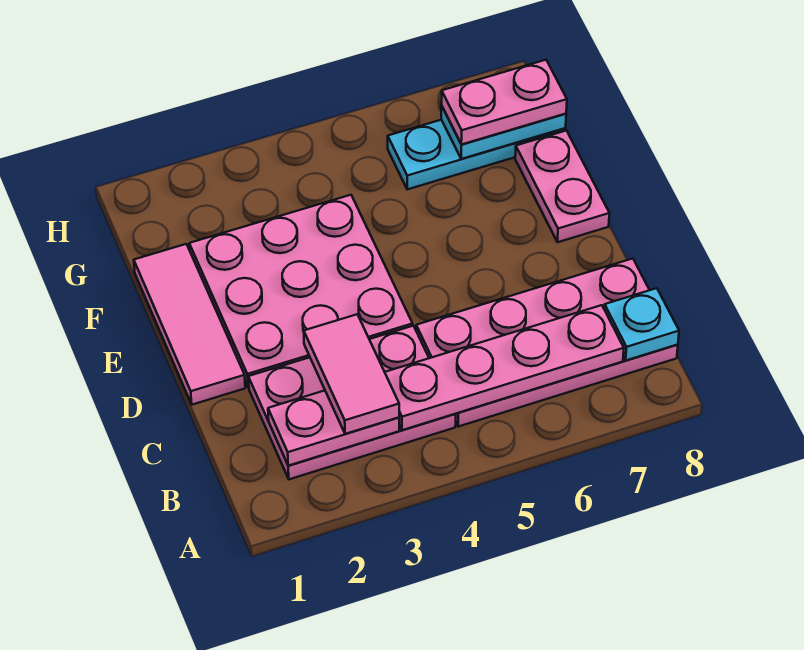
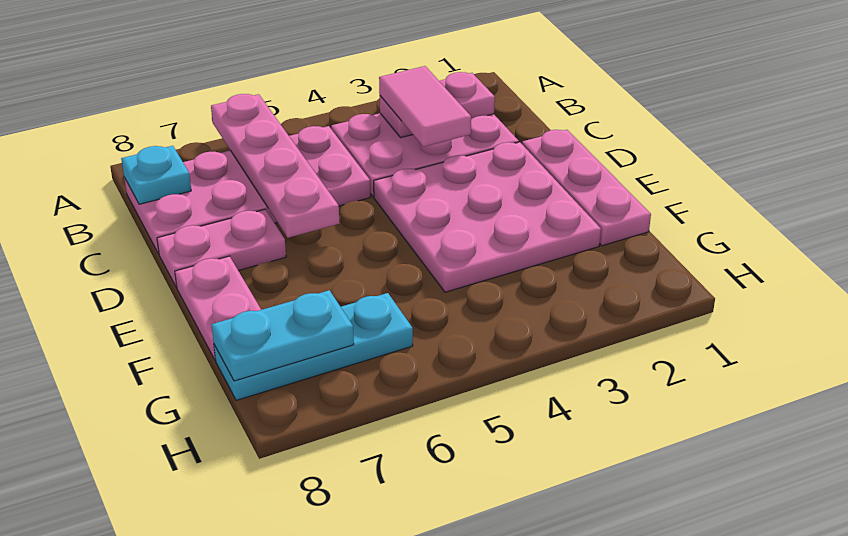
pink 1x4 plate [385,305,624,430] -> pink 1x4 plate turned to [211,94,340,238]
pink 1x3 tile [134,244,245,405] -> pink 1x3 plate [522,130,651,246]
pink 1x2 plate [441,60,567,144] -> pink 1x2 plate moved to [157,209,286,288]

